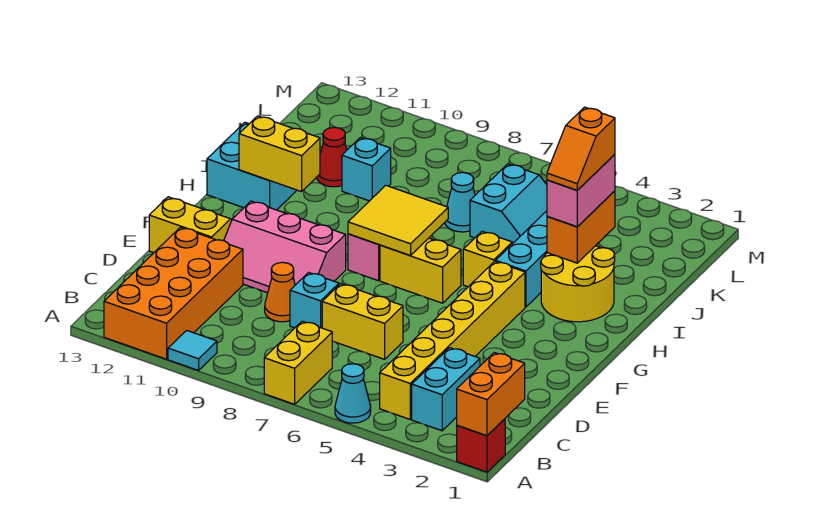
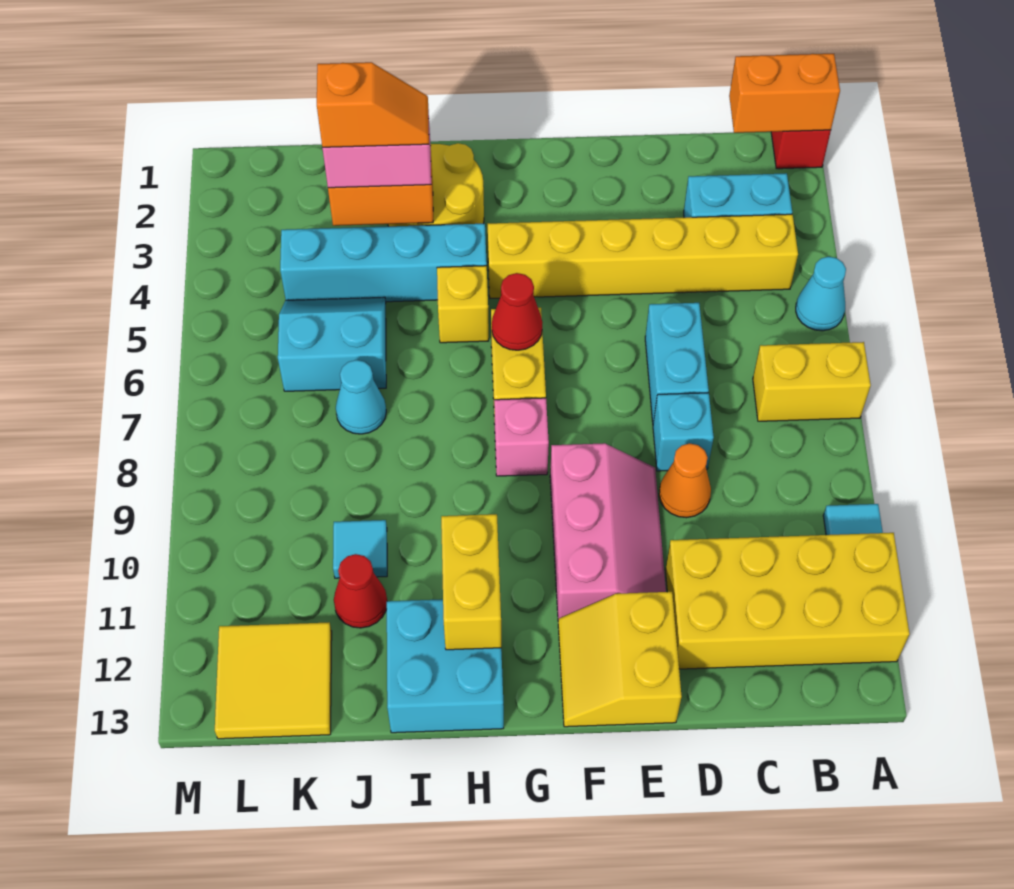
orange 2x4 brick [104,227,243,359] -> yellow 2x4 brick [665,533,910,669]
yellow 1x2 brick [322,284,403,359] -> cyan 1x2 brick [645,303,709,423]
none -> red 1x1 cone [492,273,543,350]
yellow 2x2 tile [348,185,448,256] -> yellow 2x2 tile moved to [215,622,332,739]
cyan 1x1 brick [342,137,391,201] -> cyan 1x1 tile [333,520,387,578]

